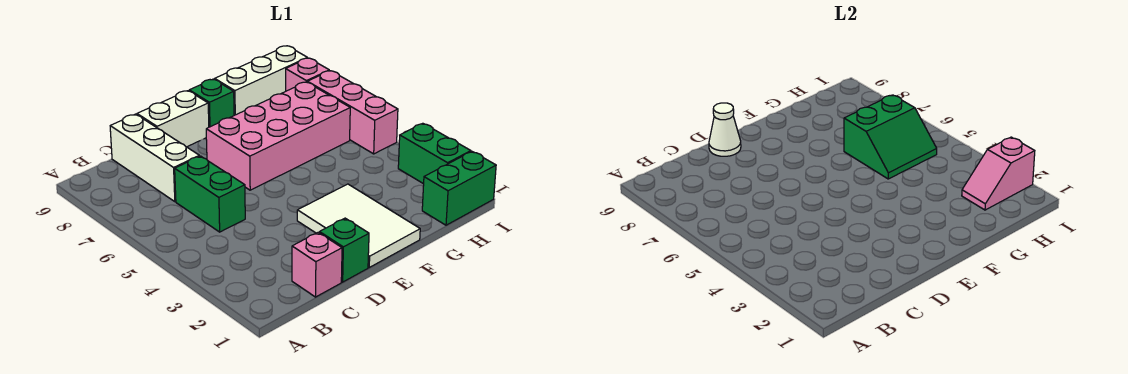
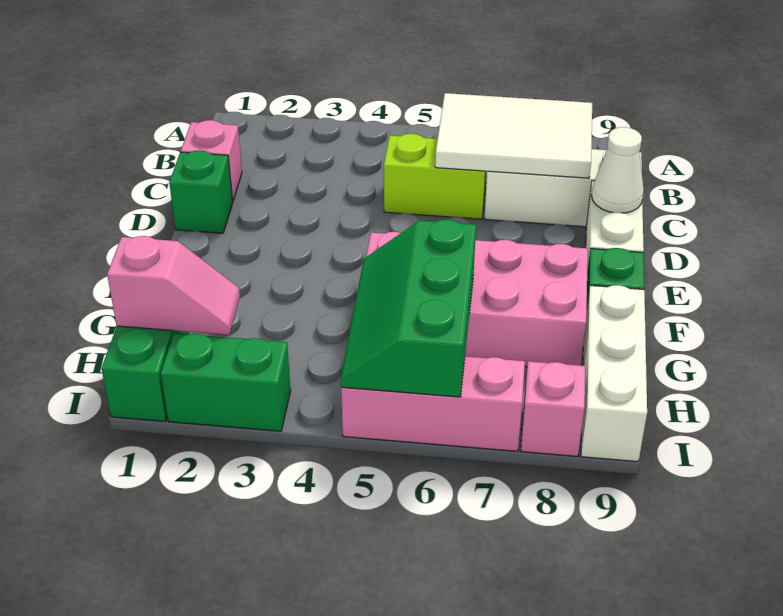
green 1x2 brick [175,156,245,232] -> lime 1x2 brick [384,134,486,219]
white 2x3 tile [297,184,420,267] -> white 2x3 tile moved to [435,93,592,178]
pink 2x4 brick [206,82,350,190] -> pink 2x4 brick turned to [366,232,588,367]
green 2x2 slope [844,95,937,179] -> green 2x3 slope [341,220,476,397]
pink 1x2 slope [962,137,1035,210] -> pink 1x2 slope turned to [107,236,240,335]

